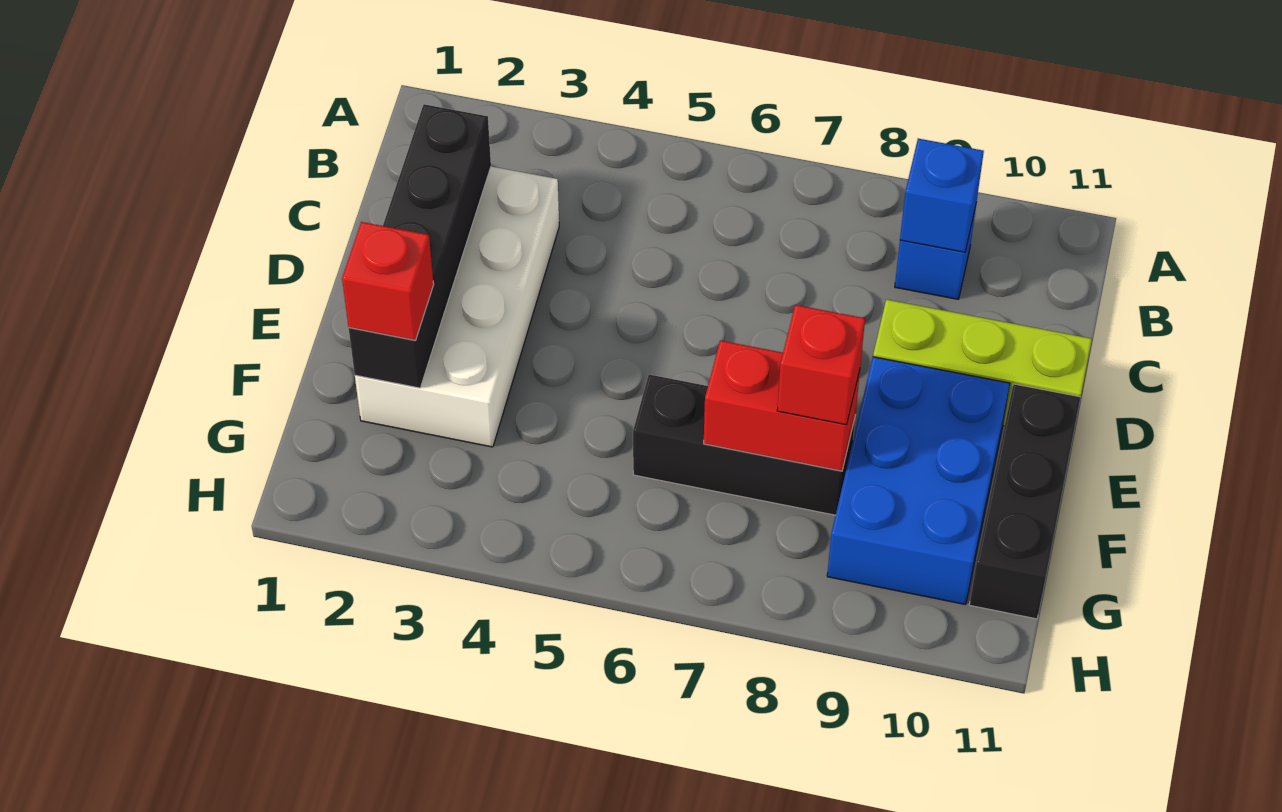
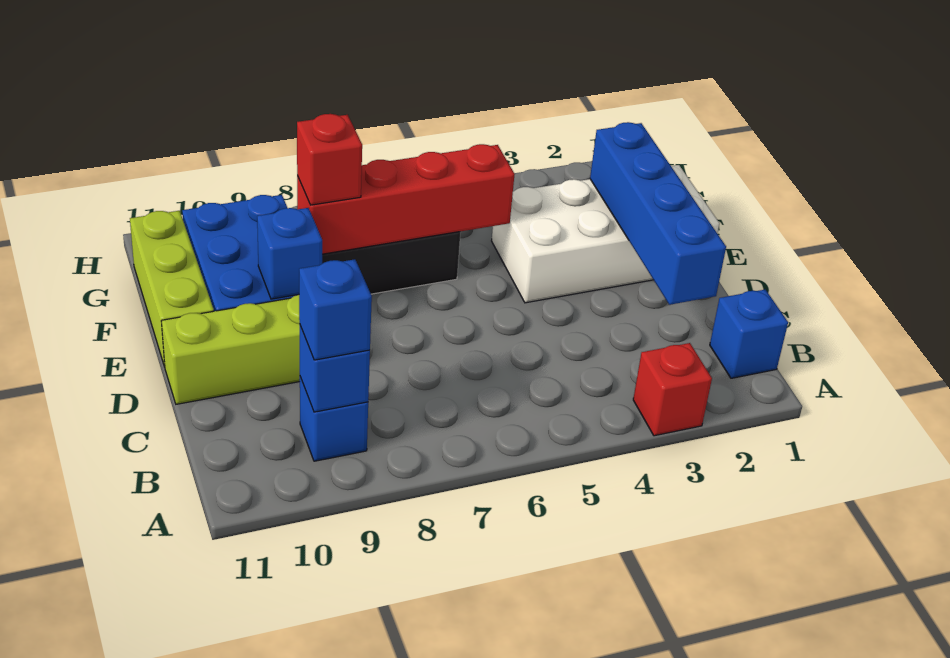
none -> blue 1x1 brick [710,290,788,378]
none -> blue 1x1 brick [299,259,372,360]
white 2x4 brick [355,166,559,447] -> white 2x4 brick turned to [492,165,719,303]
black 1x4 brick [349,104,491,388] -> blue 1x4 brick [590,122,726,305]
none -> blue 1x1 brick [257,208,322,299]
black 1x3 brick [969,384,1081,619] -> lime 1x3 brick [130,211,214,367]
red 1x1 brick [342,222,434,341] -> red 1x1 brick moved to [633,343,712,436]
red 1x2 brick [704,341,860,471] -> red 1x4 brick [297,144,515,254]

